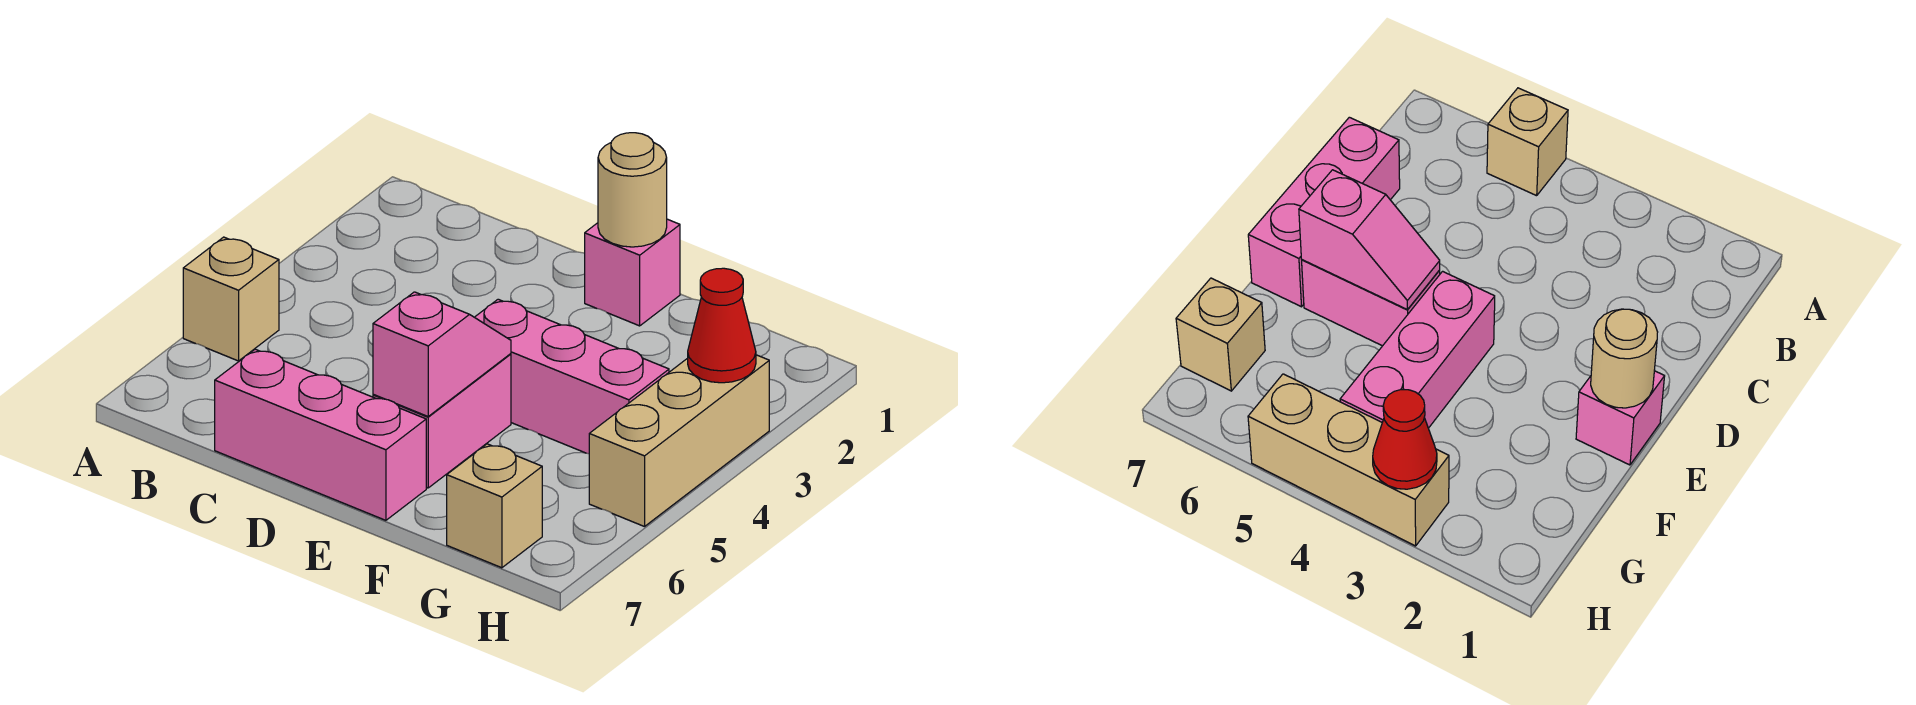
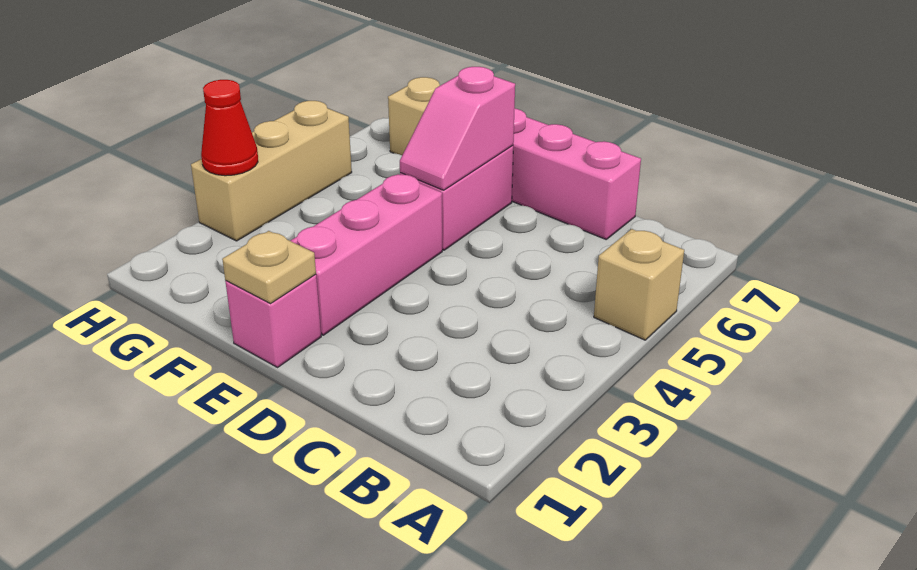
tan 1x1 round brick [598,133,667,247] -> tan 1x1 plate [222,231,316,304]
pink 1x3 brick [475,299,669,454] -> pink 1x3 brick turned to [291,174,442,335]

